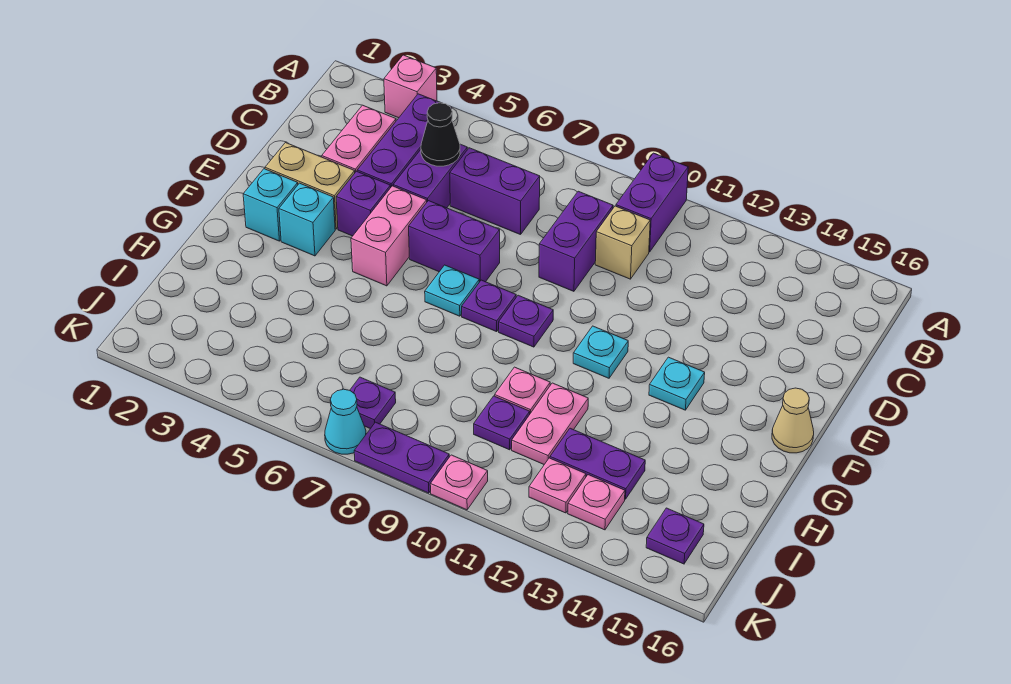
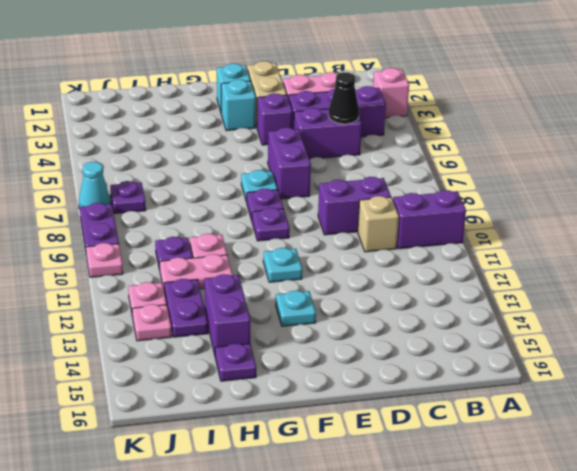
purple 1x2 brick [450,148,540,235] -> purple 1x2 brick moved to [204,274,250,355]
pink 1x2 brick [351,186,427,286] -> none
tan 1x1 cone [772,388,814,453] -> none
purple 1x1 plate [646,508,704,564] -> purple 1x1 plate moved to [215,343,256,381]

